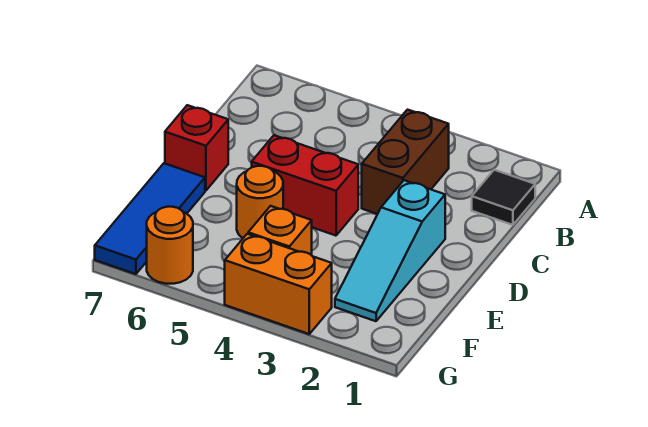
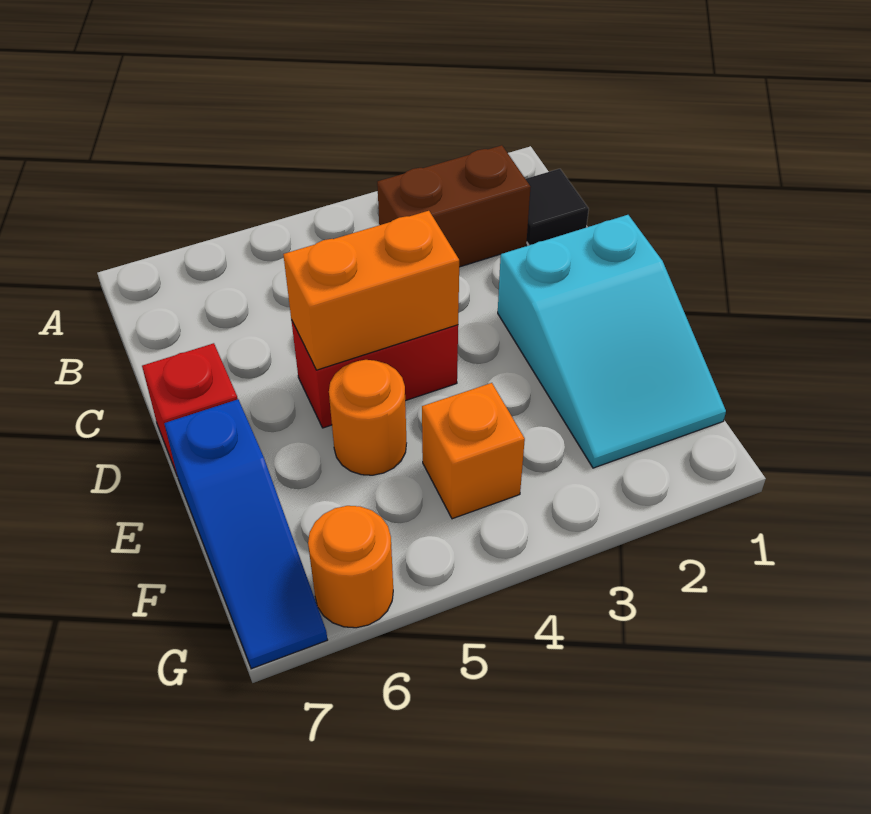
brown 1x2 brick [362,110,449,214] -> brown 1x2 brick turned to [377,145,530,267]
cyan 1x3 slope [335,180,445,321] -> cyan 2x3 slope [498,215,726,468]
blue 1x3 tile [95,163,205,274] -> blue 1x3 slope [164,399,327,669]
orange 1x2 brick [225,234,332,334] -> orange 1x2 brick moved to [283,211,459,370]

